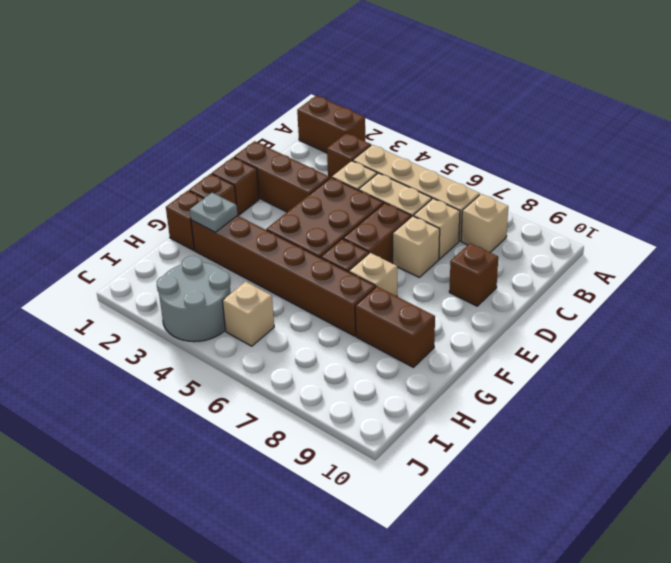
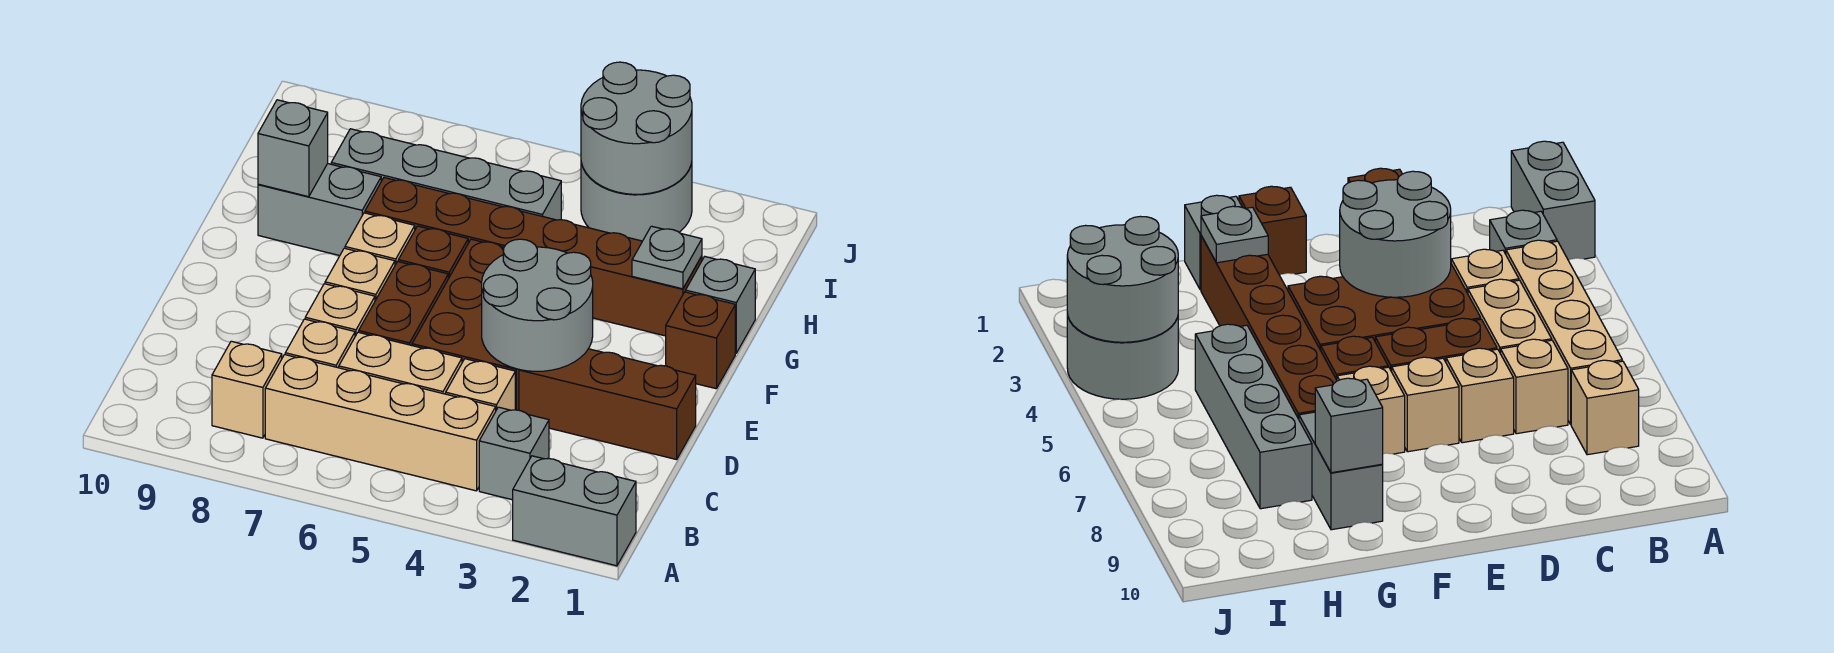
brown 1x2 brick [297,96,365,153] -> grey 1x2 brick [513,456,636,566]
brown 1x1 brick [327,133,371,178] -> grey 1x1 brick [479,407,549,500]
none -> grey 2x2 round brick [482,239,593,371]
brown 1x1 brick [449,243,498,306] -> none
brown 1x1 brick [212,157,259,215] -> none
brown 1x1 brick [166,191,204,250] -> grey 1x1 brick [686,257,755,353]
brown 1x2 brick [355,287,435,367] -> grey 1x2 brick [258,164,381,256]
none -> grey 1x1 brick [258,100,328,197]
none -> grey 1x4 brick [331,129,561,220]
none -> grey 2x2 round brick [581,62,692,194]
tan 1x1 brick [223,282,274,346] -> tan 1x1 brick moved to [325,248,395,301]

